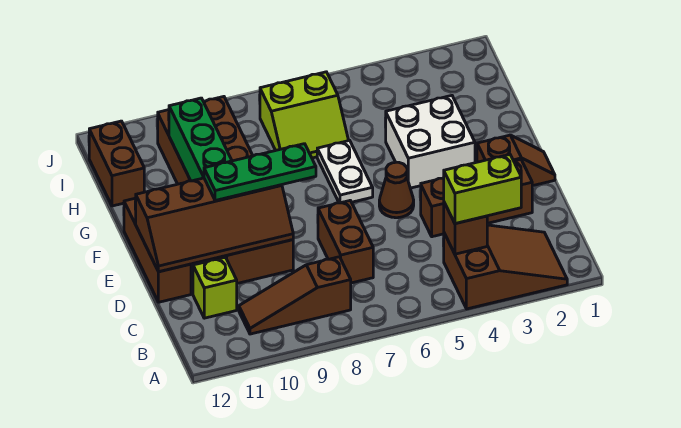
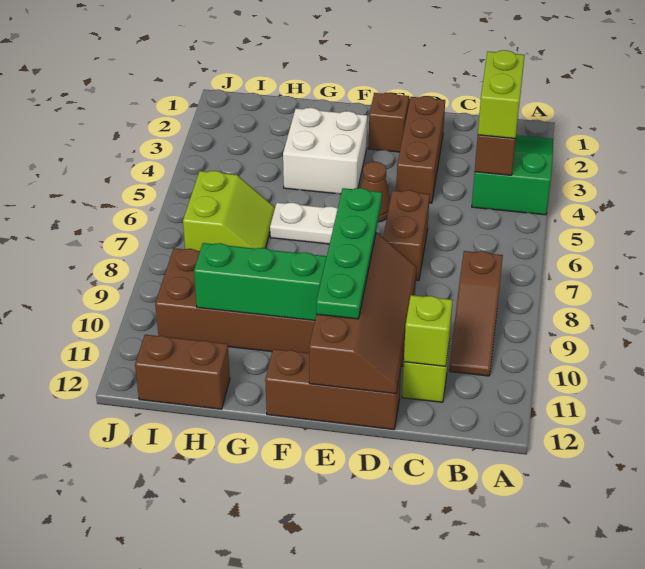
brown 2x3 slope [444,225,567,309] -> green 2x3 slope [472,135,553,215]
brown 1x2 brick [318,201,373,283] -> brown 1x2 brick turned to [383,190,430,280]
none -> lime 1x1 brick [404,295,453,366]
green 1x3 plate [204,144,316,201] -> green 1x4 plate [316,188,382,319]

